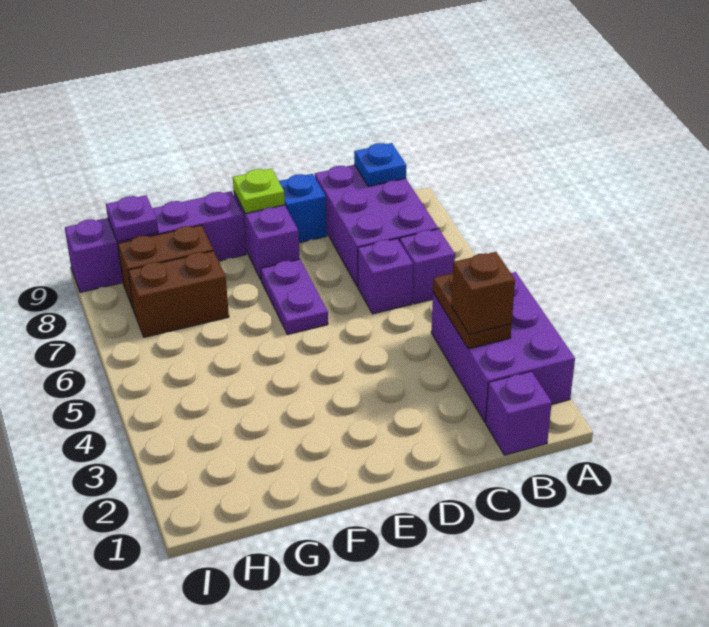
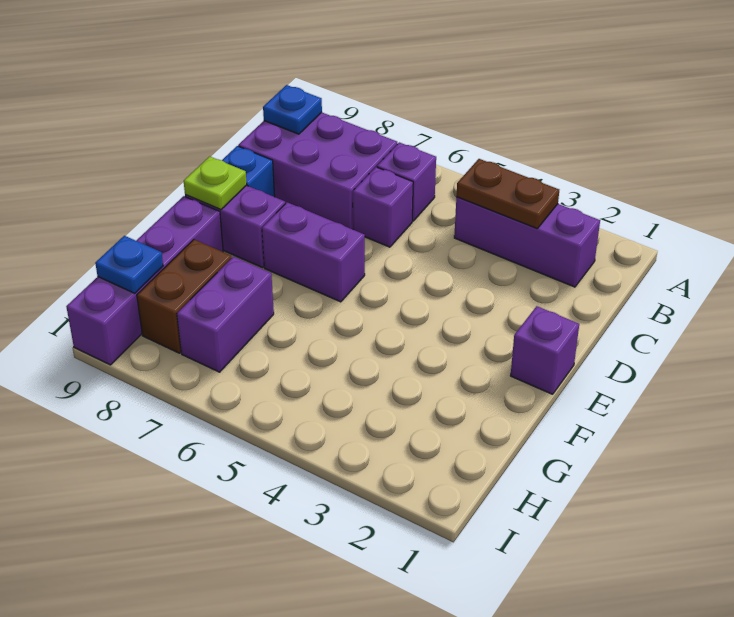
purple 2x3 brick [431,272,575,422] -> purple 1x3 brick [454,197,600,287]
purple 1x1 brick [486,371,552,455] -> purple 1x1 brick moved to [511,306,579,394]
brown 1x1 brick [451,252,515,334] -> none
purple 1x2 plate [261,259,328,334] -> purple 1x2 brick [262,202,365,302]
brown 1x2 brick [128,251,229,337] -> purple 1x2 brick [177,257,274,372]
purple 1x1 plate [106,195,158,242] -> blue 1x1 plate [95,236,163,293]

